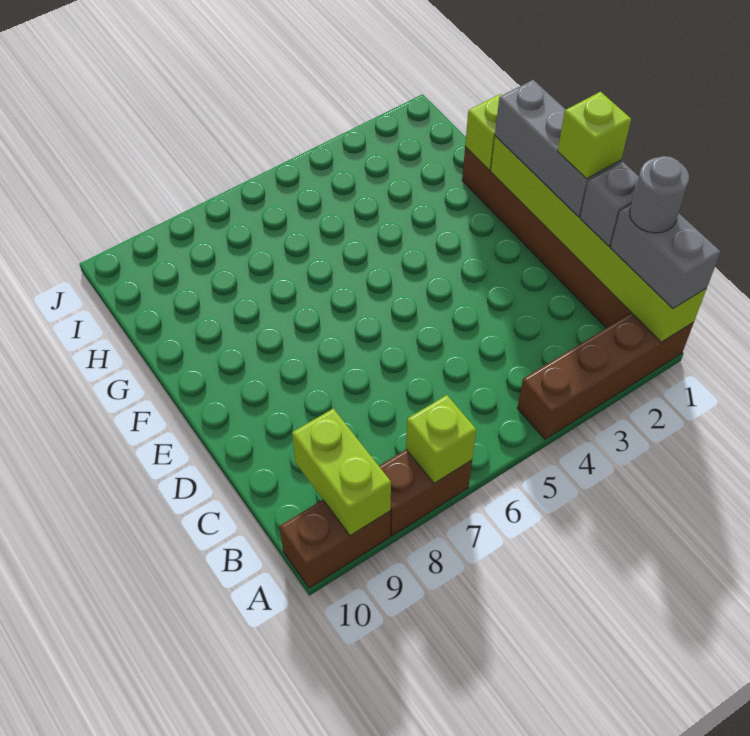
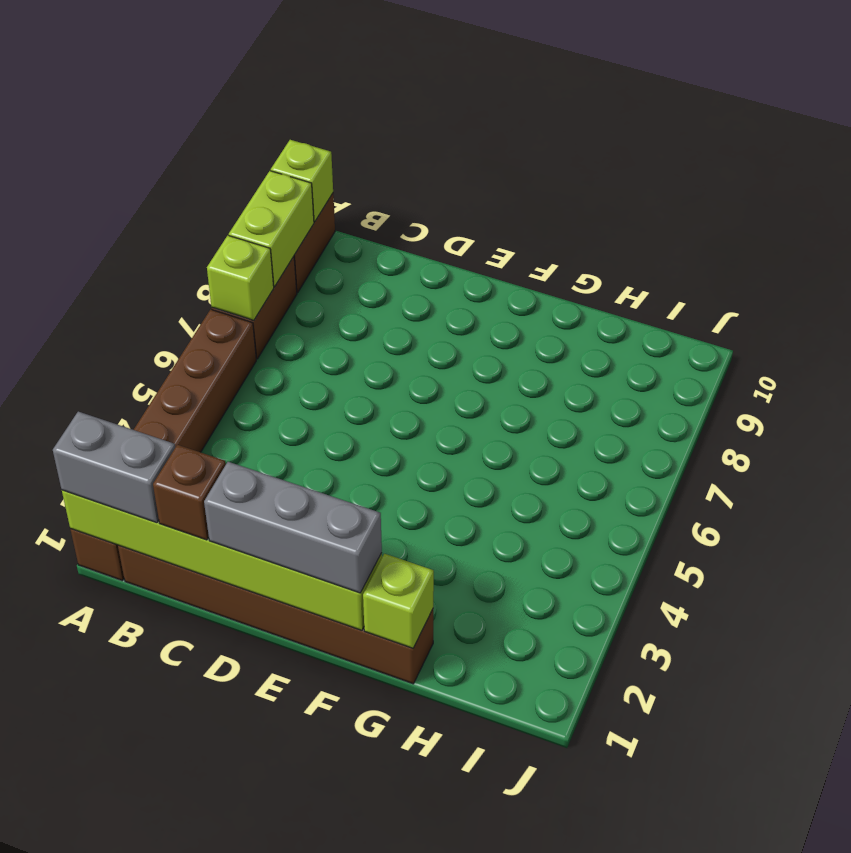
brown 1x4 brick [517,313,694,439] -> brown 1x6 brick [70,309,256,581]
lime 1x2 brick [292,409,391,536] -> lime 1x2 brick turned to [229,171,314,287]
grey 1x1 round brick [630,156,689,233] -> none
grey 1x1 brick [580,162,639,246] -> brown 1x1 brick [153,445,226,540]
lime 1x1 brick [558,92,631,179] -> lime 1x1 brick moved to [271,140,333,222]

